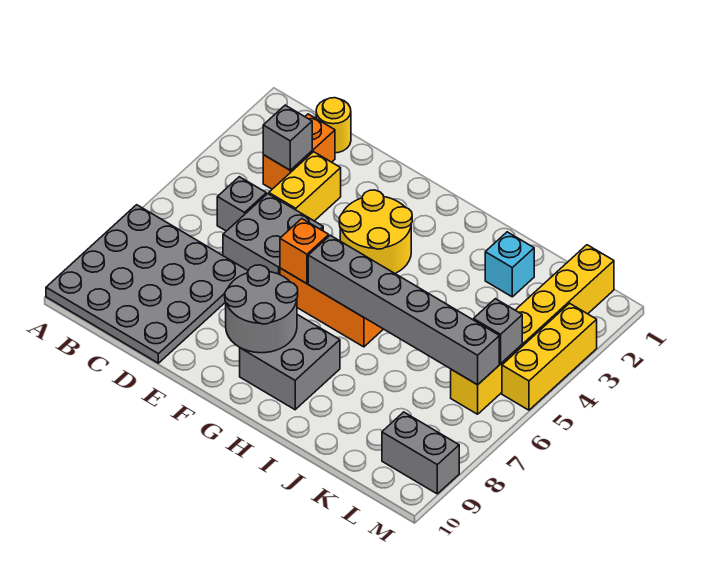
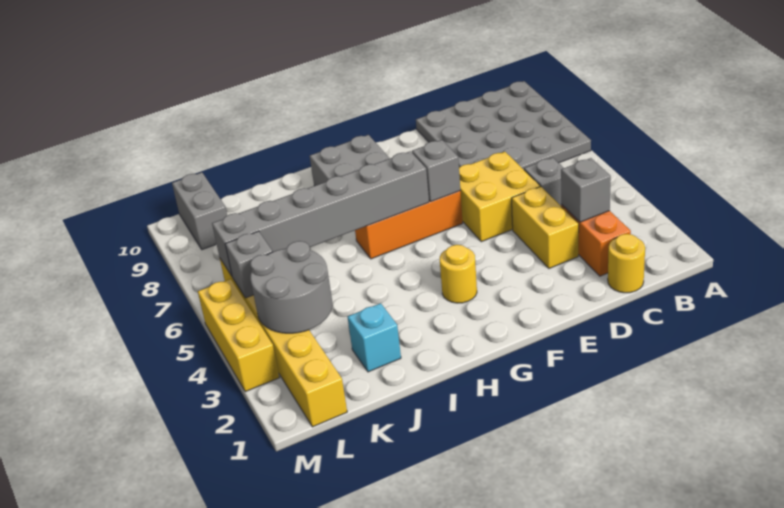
grey 2x2 brick [223,194,323,275] -> yellow 2x2 brick [459,152,540,242]
yellow 2x2 round brick [339,190,412,273] -> yellow 1x1 round brick [440,245,477,303]
orange 1x1 brick [280,219,329,284] -> grey 1x1 brick [412,140,460,202]
grey 2x2 round brick [225,265,298,353] -> grey 2x2 round brick moved to [250,241,332,333]
grey 1x2 brick [382,412,459,494] -> grey 1x2 brick turned to [172,172,227,250]

